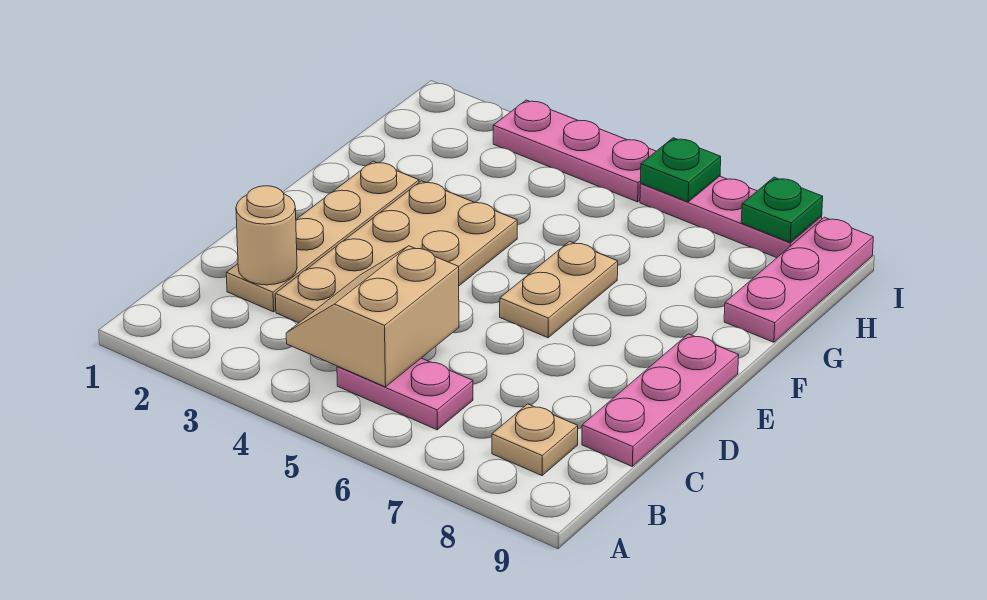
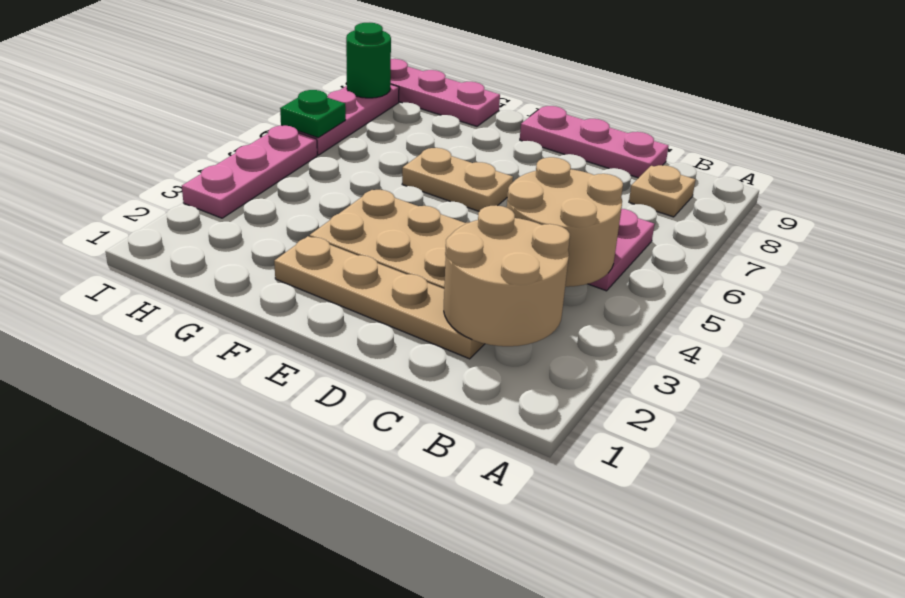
tan 2x2 slope [286,246,459,387] -> tan 2x2 round brick [507,157,623,287]
tan 1x1 round brick [236,186,297,285] -> tan 2x2 round brick [444,205,570,346]
green 1x1 plate [741,177,823,242] -> green 1x1 round brick [346,23,391,98]

